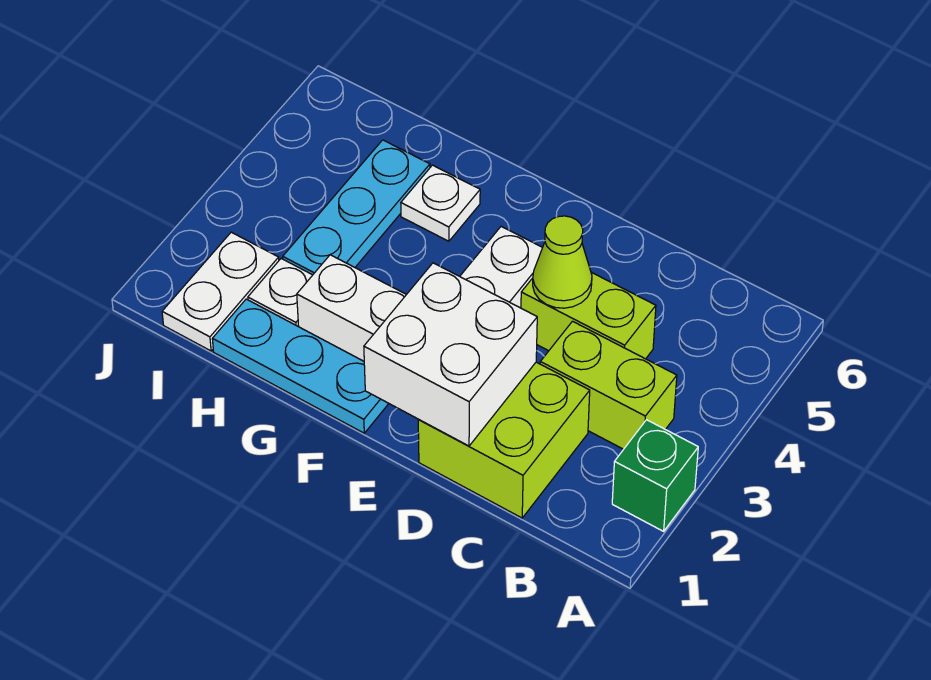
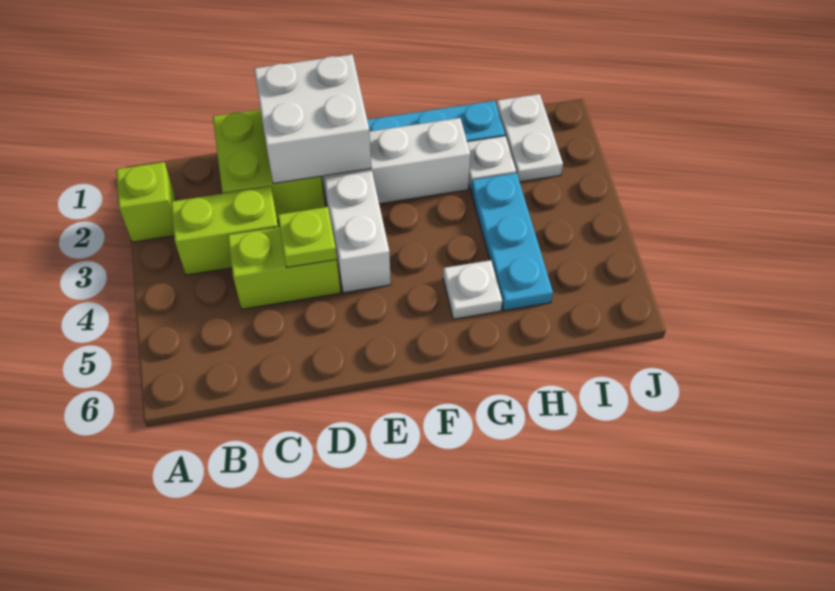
green 1x1 brick [612,420,698,531] -> lime 1x1 brick [116,162,176,242]
lime 1x1 cone [533,216,592,308] -> lime 1x1 plate [278,207,337,267]

